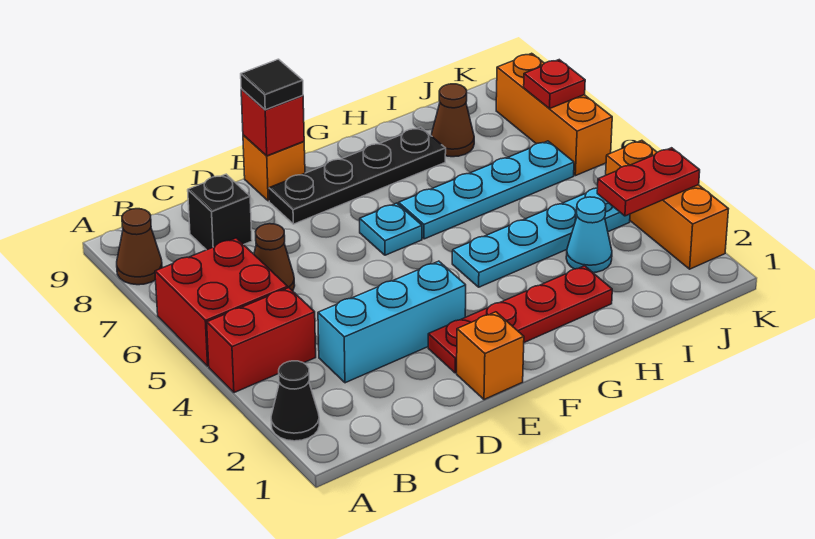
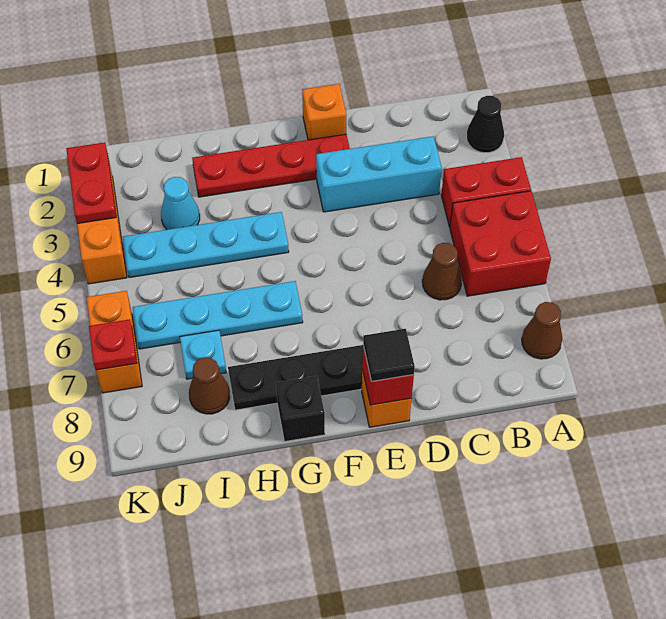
black 1x1 brick [188,174,252,250] -> black 1x1 brick moved to [276,376,325,441]
cyan 1x1 plate [360,203,422,255] -> cyan 1x1 plate moved to [180,330,226,379]
red 1x2 plate [597,148,700,216] -> red 1x2 plate turned to [66,142,116,224]
orange 1x3 brick [496,53,612,176] -> orange 1x2 brick [86,291,142,393]

